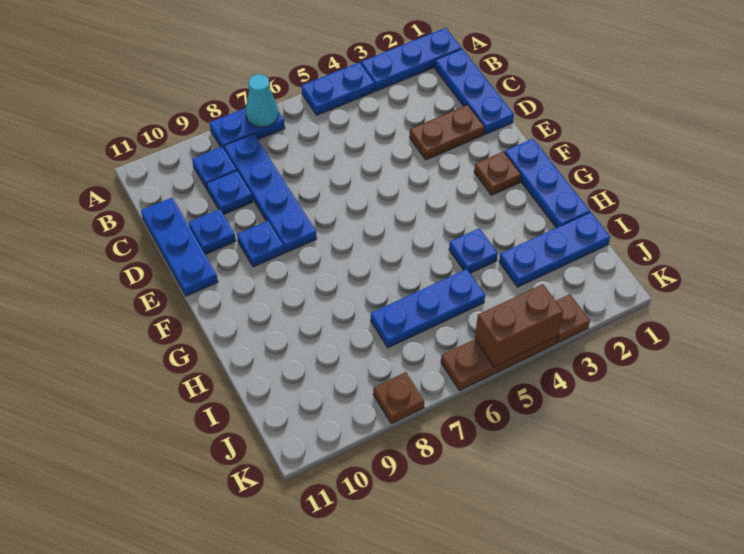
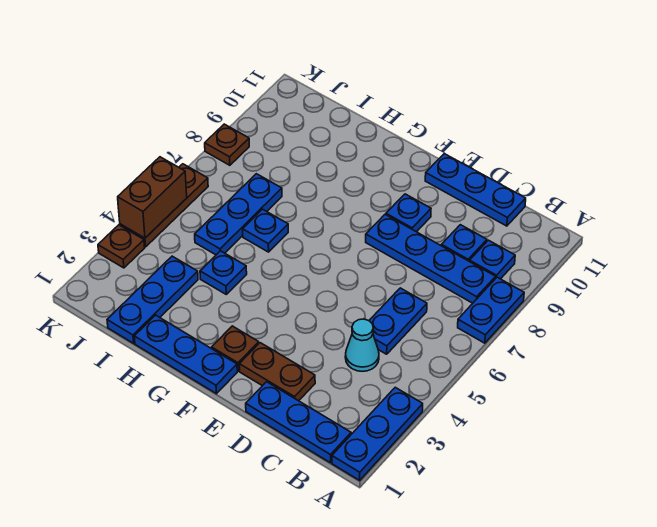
blue 1x2 plate [302,62,375,115] -> blue 1x2 plate moved to [369,288,427,354]
cyan 1x1 cone [246,74,278,127] -> cyan 1x1 cone moved to [345,319,379,371]
brown 1x2 plate [410,105,485,160] -> brown 1x2 plate turned to [239,343,315,401]
blue 1x1 plate [189,209,236,255] -> blue 1x1 plate moved to [243,209,288,252]

